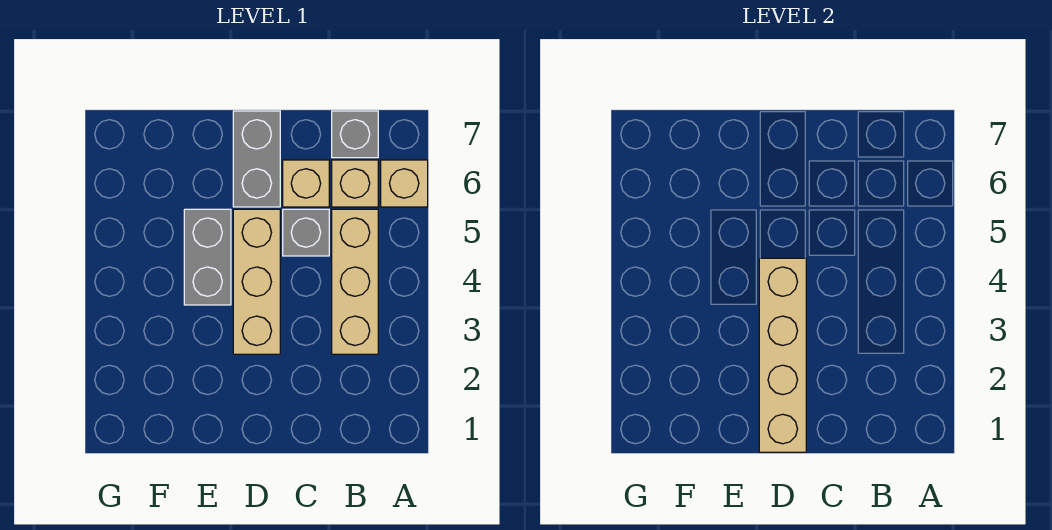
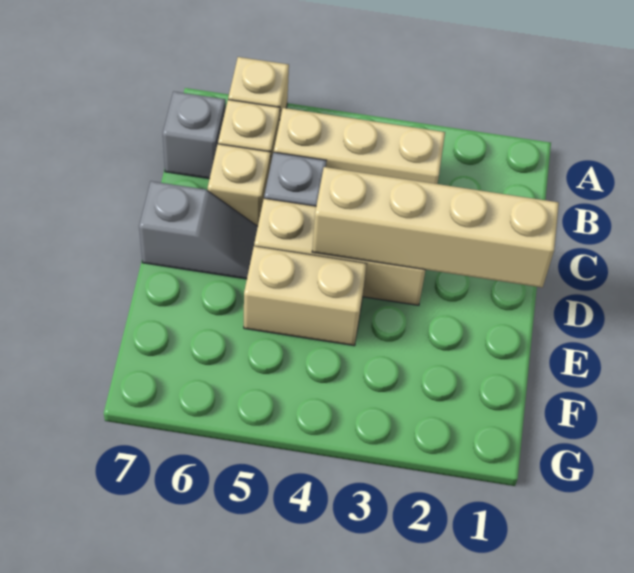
grey 1x2 brick [233,111,280,207] -> grey 1x2 slope [139,181,258,279]
grey 1x2 brick [184,209,231,305] -> tan 1x2 brick [244,246,367,346]

